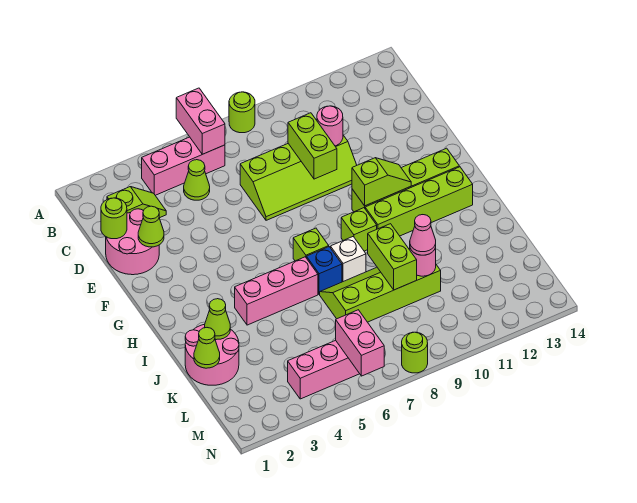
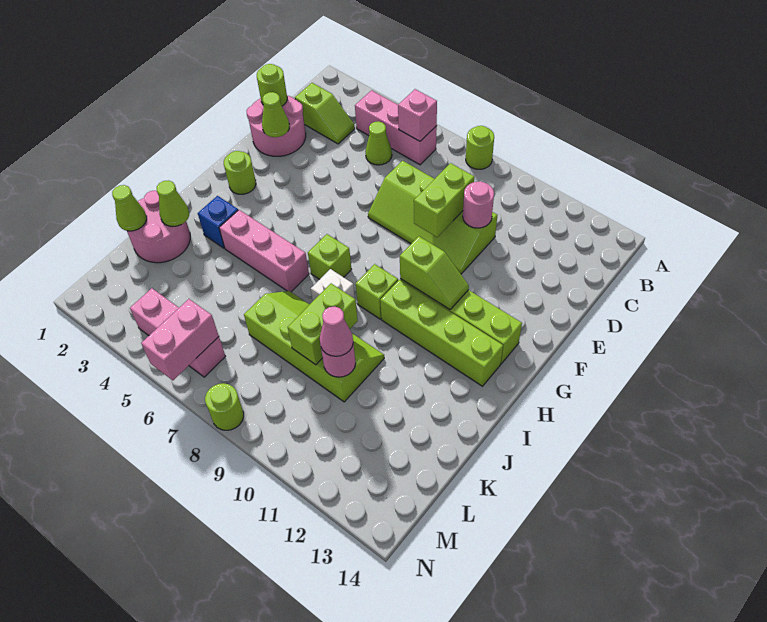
pink 1x2 brick [176,88,225,154] -> pink 1x1 brick [398,89,437,141]
none -> lime 1x1 round brick [224,151,256,194]
blue 1x1 brick [307,247,342,294] -> blue 1x1 brick moved to [198,196,238,248]

